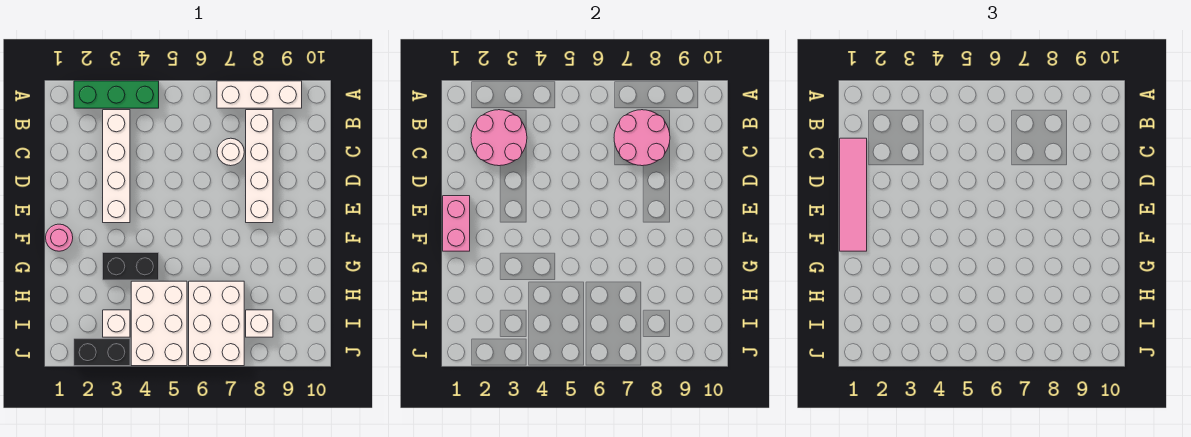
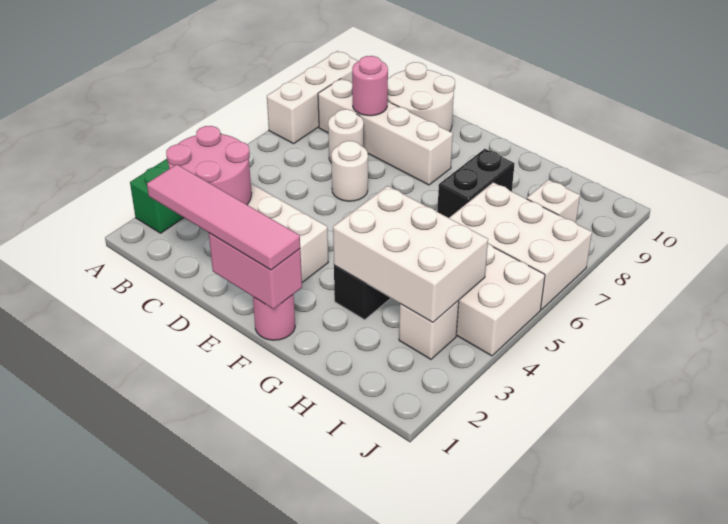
pink 2x2 round brick [614,110,670,166] -> pink 1x1 round brick [352,56,388,116]
none -> white 2x2 round brick [388,62,455,131]
none -> white 1x1 round brick [331,141,368,201]
none -> white 2x3 brick [333,186,488,323]
black 1x2 brick [74,339,130,366] -> black 1x2 brick moved to [437,149,515,218]

